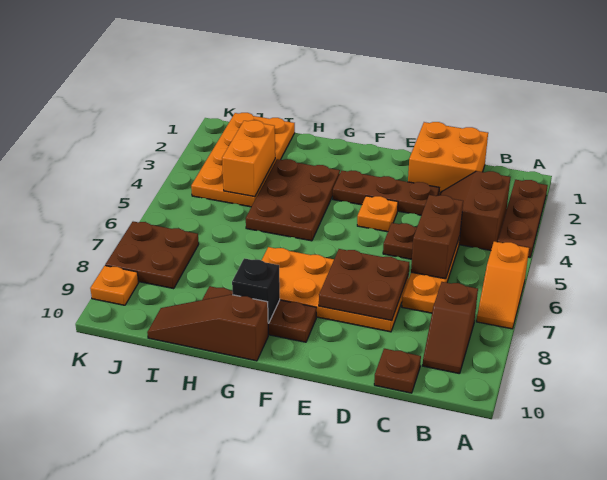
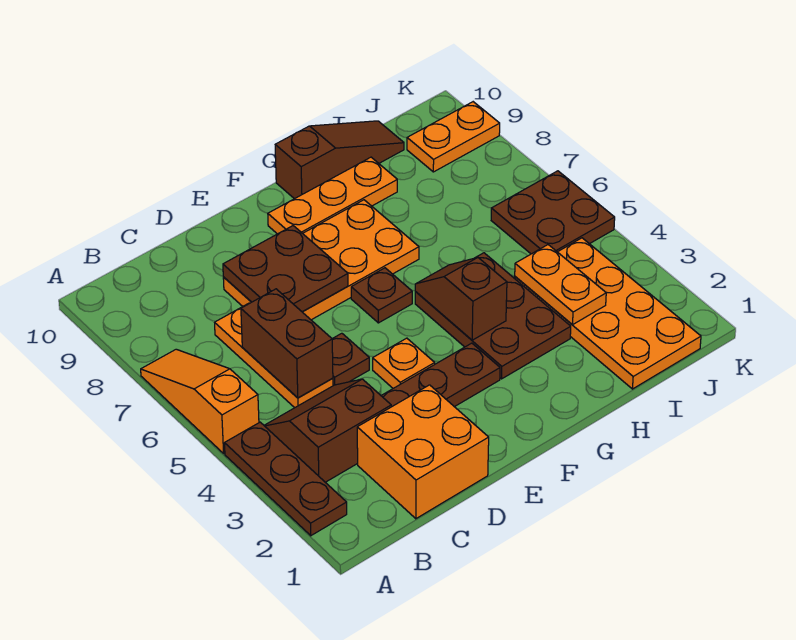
orange 1x2 slope [477,241,529,329] -> orange 1x3 slope [141,349,259,453]
brown 2x2 slope [440,171,511,250] -> brown 2x2 slope turned to [264,379,391,482]
brown 1x2 slope [423,282,478,374] -> brown 1x2 slope moved to [415,258,507,340]
brown 1x1 plate [374,349,421,393] -> brown 1x1 plate moved to [351,268,412,323]
brown 1x3 plate [202,286,316,342] -> orange 1x3 plate [268,157,397,234]
black 1x1 brick [232,258,280,323] -> none
orange 1x2 brick [222,120,275,197] -> orange 1x2 plate [515,245,606,325]
brown 2x2 plate [105,222,199,289] -> brown 2x2 plate moved to [491,171,615,254]
orange 1x1 plate [90,266,139,305] -> orange 1x2 plate [407,102,500,172]

